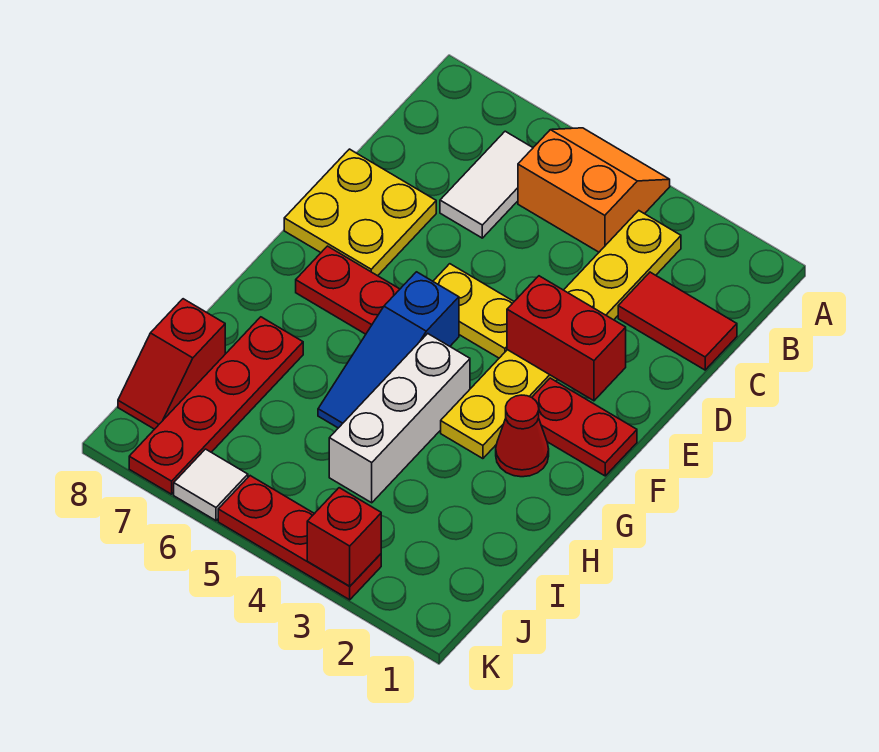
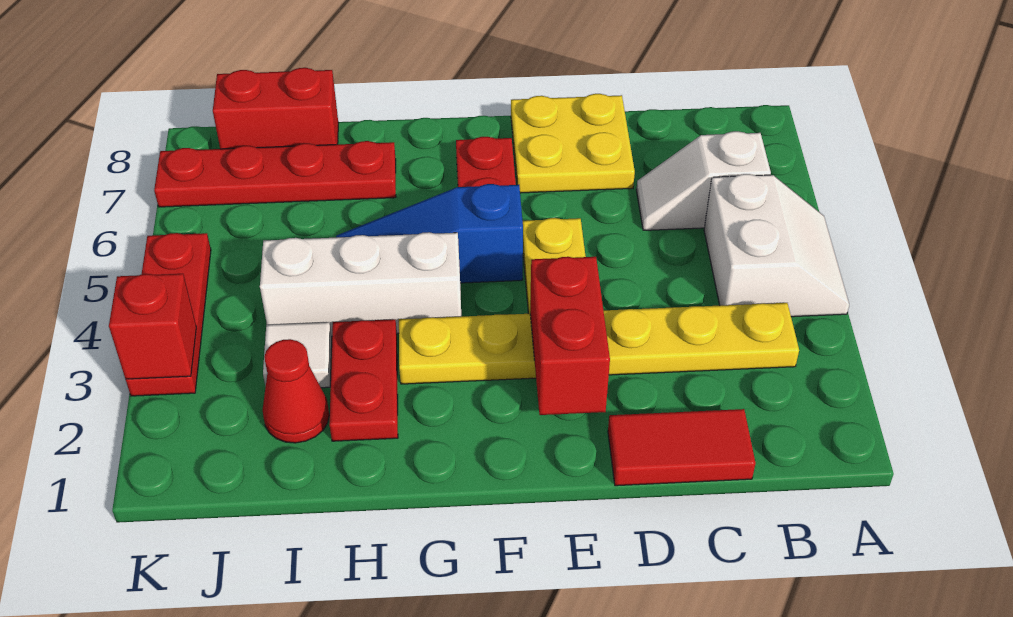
orange 2x2 slope [518,128,670,252] -> white 2x2 slope [704,174,849,317]
white 1x2 tile [440,131,533,238] -> white 1x2 slope [636,131,771,230]
red 1x2 tile [618,272,737,370] -> red 1x2 tile turned to [608,409,755,486]
red 1x2 plate [532,378,637,476] -> red 1x2 plate moved to [329,319,398,441]
red 1x1 cone [496,395,549,477] -> red 1x1 cone moved to [263,339,329,443]
red 1x2 slope [118,299,225,429] -> red 1x2 brick [213,68,338,149]
white 1x1 tile [174,449,248,521] -> white 1x1 tile moved to [263,322,332,388]

